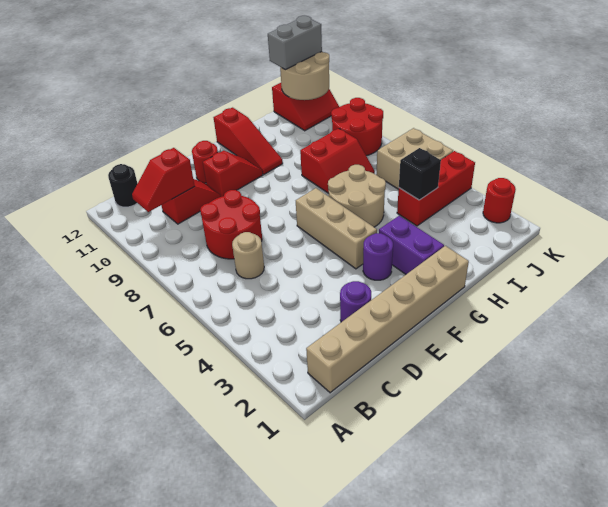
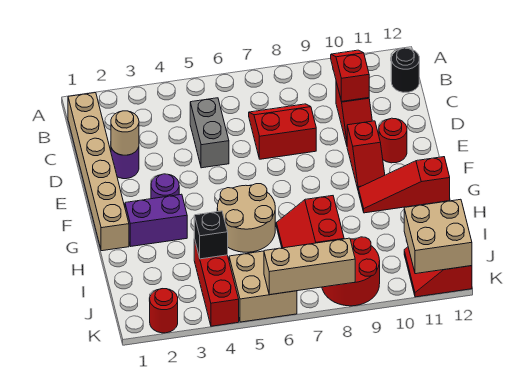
tan 1x1 round brick [232,232,264,279] -> tan 1x1 round brick moved to [111,111,139,155]
red 2x2 round brick [200,190,262,259] -> red 2x2 slope [249,104,316,159]
tan 1x3 brick [296,188,377,269] -> tan 1x3 brick moved to [264,238,355,295]
tan 2x2 round brick [280,52,329,100] -> tan 2x2 brick [404,199,472,274]
grey 1x2 brick [268,16,322,70] -> grey 1x2 brick moved to [190,98,229,168]

